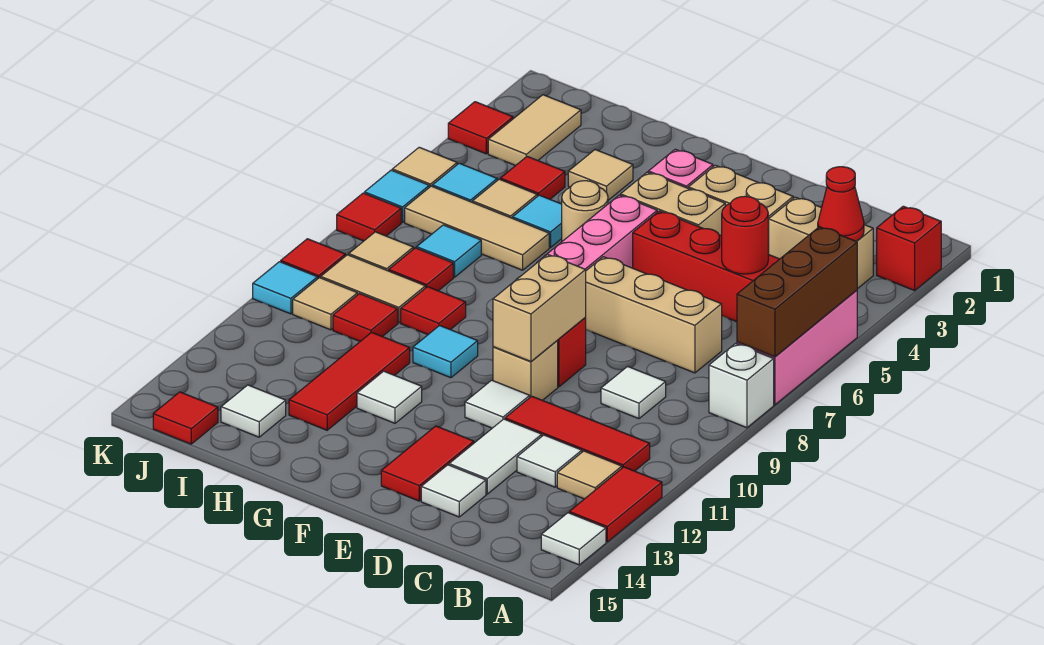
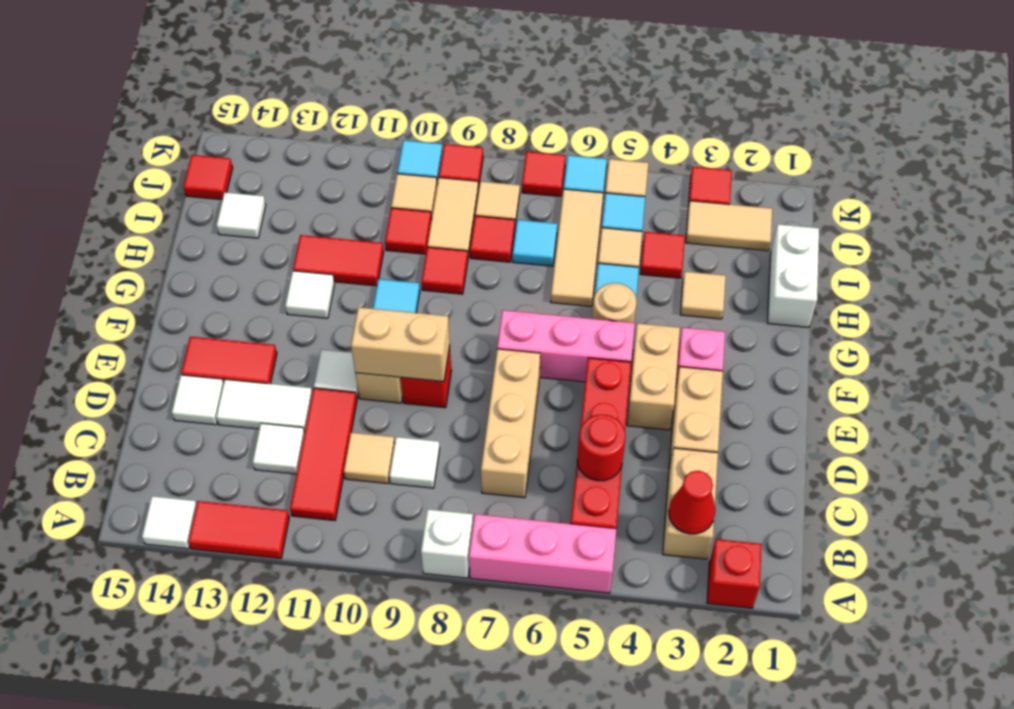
brown 1x3 brick [737,227,857,357] -> none
tan 1x1 tile [557,451,622,499] -> tan 1x1 tile moved to [344,432,395,484]
none -> white 1x2 brick [768,224,819,327]
red 1x3 tile [289,332,410,430] -> red 1x2 tile [293,235,384,286]

